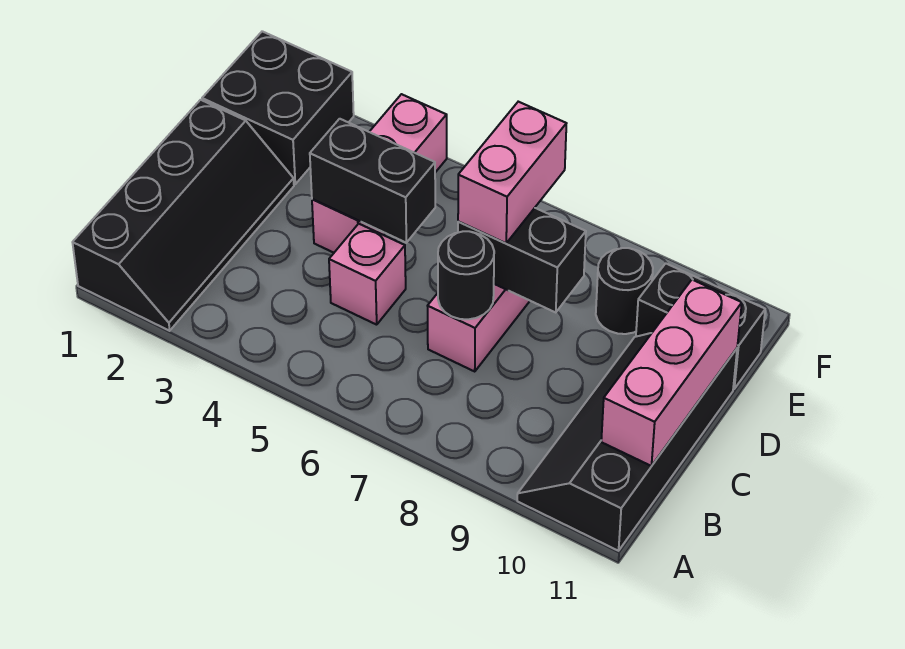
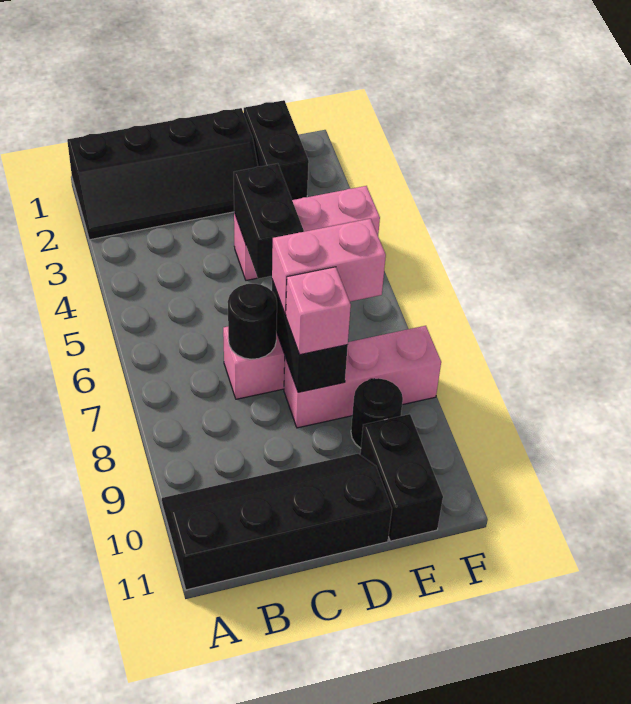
pink 1x3 brick [601,280,742,466] -> pink 1x3 brick moved to [284,326,441,428]
pink 1x1 brick [329,224,406,325] -> pink 1x1 brick moved to [286,267,351,355]
black 2x2 brick [202,31,354,184] -> black 1x2 brick [244,100,309,200]

